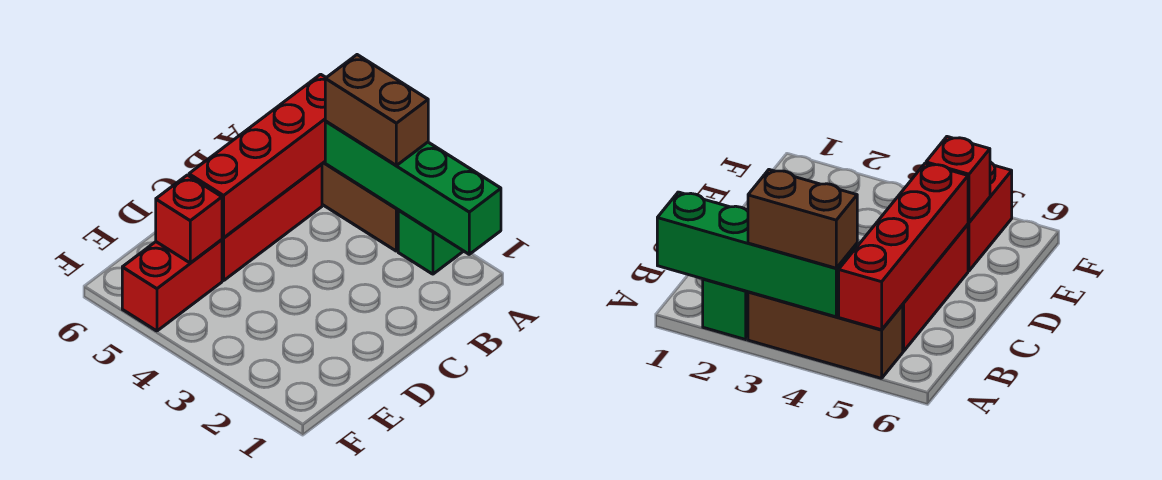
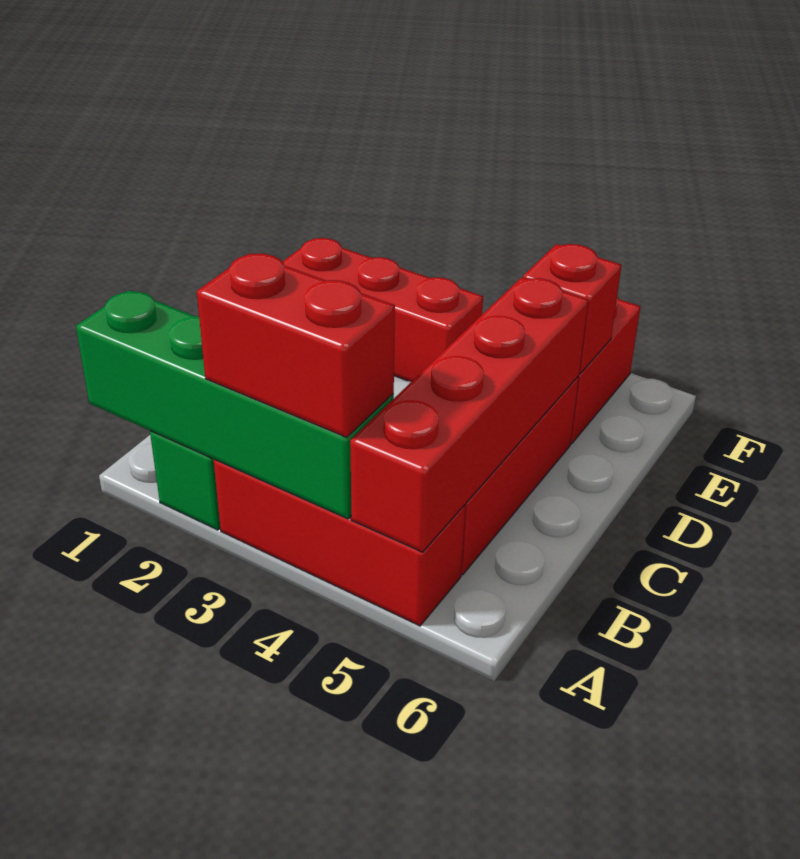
brown 1x3 brick [322,162,398,251] -> red 1x3 brick [214,459,465,626]
brown 1x2 brick [325,55,428,165] -> red 1x2 brick [197,253,395,437]
none -> red 1x3 brick [283,238,483,382]

